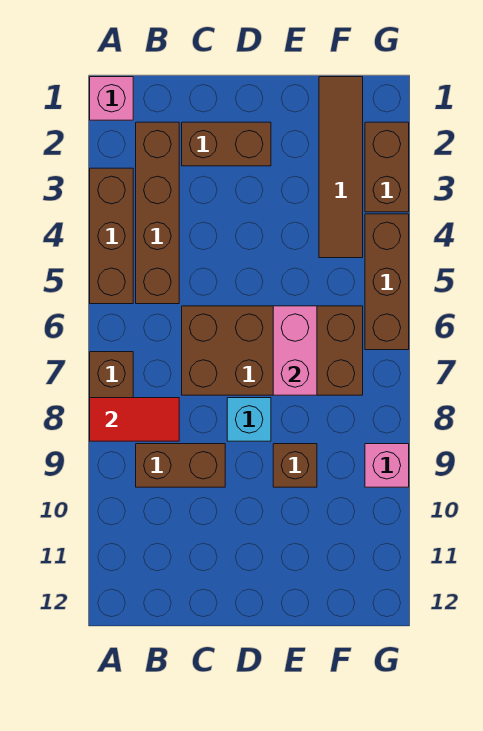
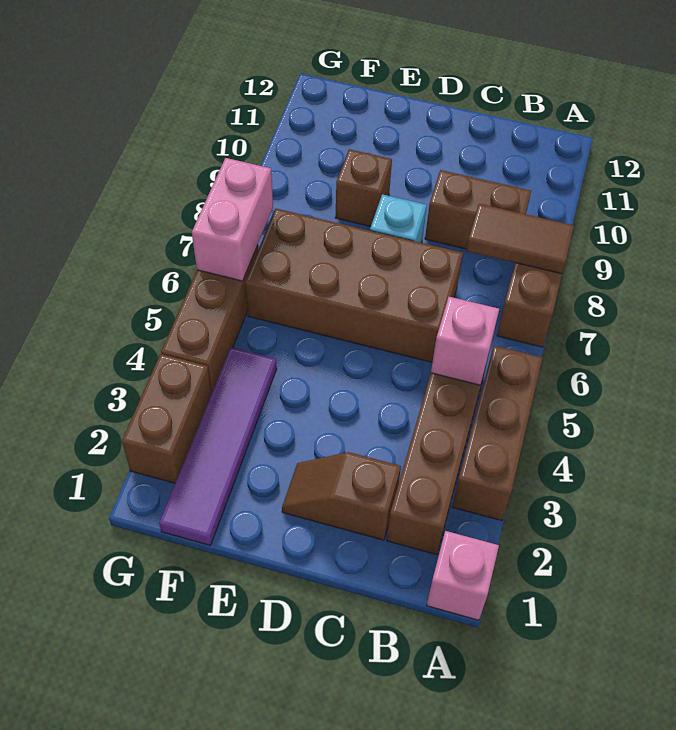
red 1x2 tile [90,398,179,441] -> brown 1x2 tile [466,204,574,274]
brown 1x2 brick [182,122,271,166] -> brown 1x2 slope [282,452,401,540]
pink 1x2 brick [273,306,317,395] -> pink 1x2 brick moved to [192,158,273,281]
brown 1x4 tile [319,77,363,258] -> purple 1x4 tile [159,347,277,545]
pink 1x1 brick [365,444,409,487] -> pink 1x1 brick moved to [431,297,499,385]

